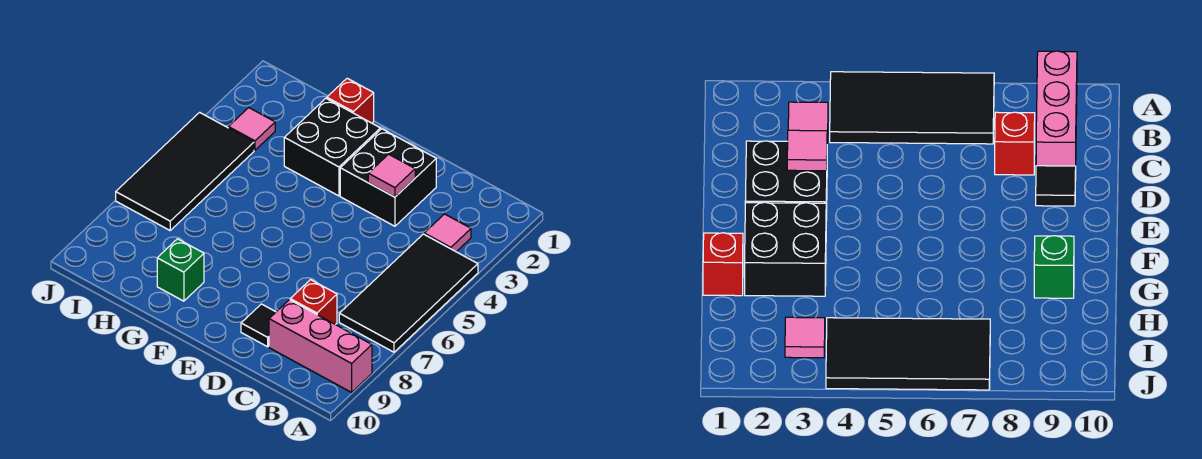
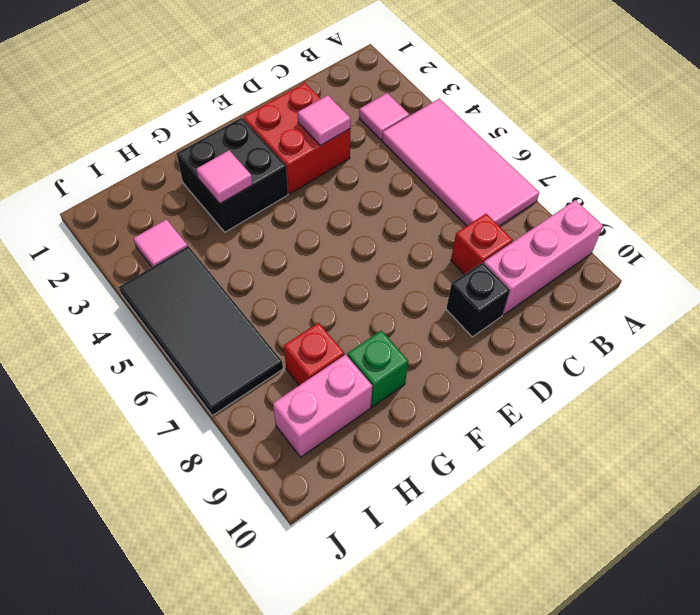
black 2x4 tile [339,234,478,352] -> pink 2x4 tile [382,99,539,226]
black 2x2 brick [340,129,436,226] -> red 2x2 brick [243,83,351,194]
black 1x1 tile [241,304,276,347] -> black 1x1 brick [446,262,510,337]
red 1x1 brick [327,78,374,123] -> red 1x1 brick moved to [284,323,344,385]
none -> pink 1x1 tile [196,150,253,204]
none -> pink 1x2 brick [273,354,372,457]

